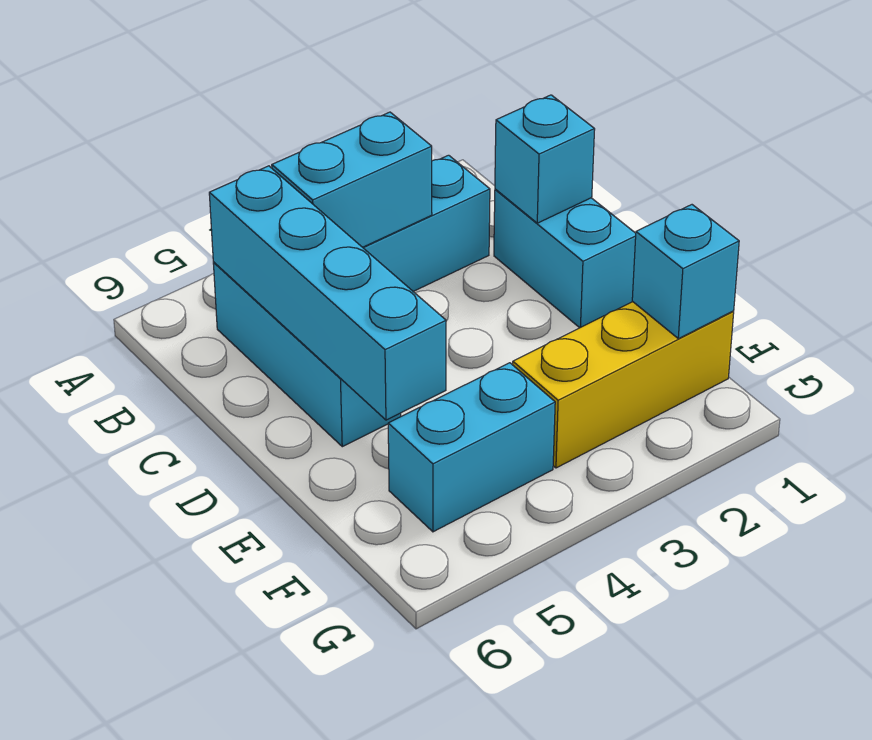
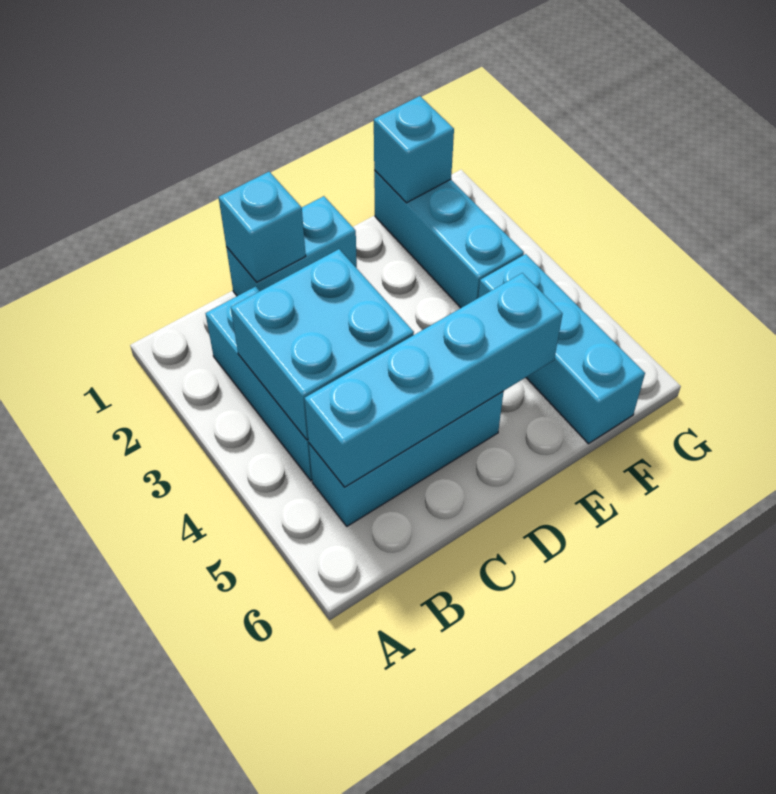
cyan 1x2 brick [272,112,432,247] -> cyan 2x2 brick [231,249,414,440]
yellow 1x3 brick [513,302,734,468] -> cyan 1x3 brick [374,170,524,308]
cyan 1x2 brick [388,363,555,532] -> cyan 1x3 brick [478,254,645,444]

